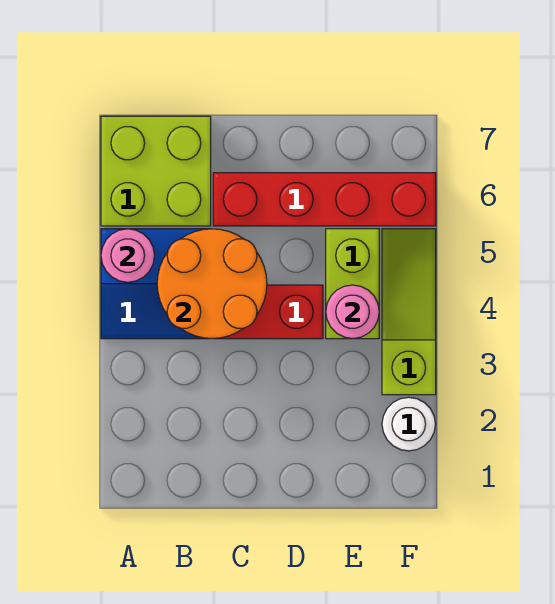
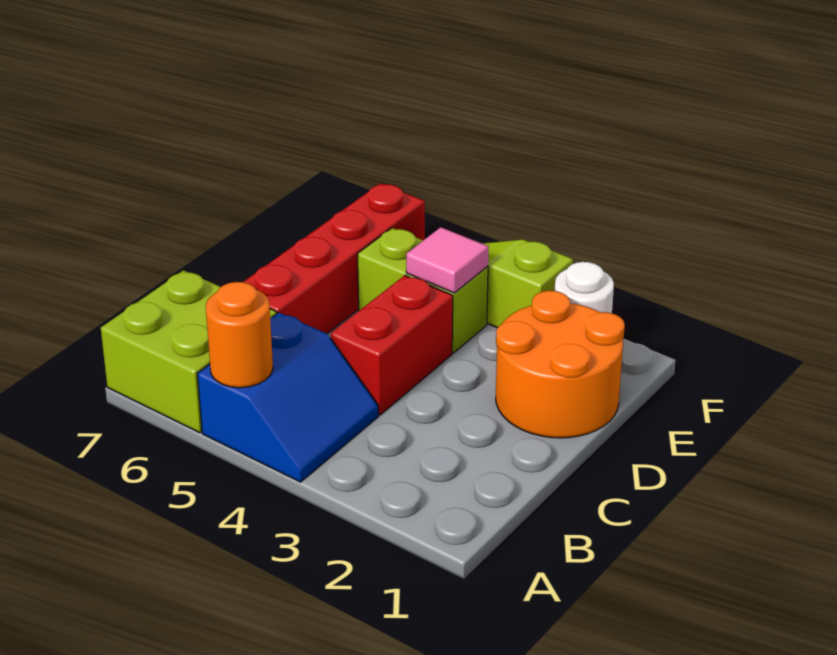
pink 1x1 round brick [101,229,154,282] -> orange 1x1 round brick [206,282,273,388]
orange 2x2 round brick [157,229,267,338] -> orange 2x2 round brick moved to [496,291,625,438]
pink 1x1 round brick [326,285,379,339] -> pink 1x1 tile [406,227,489,293]

